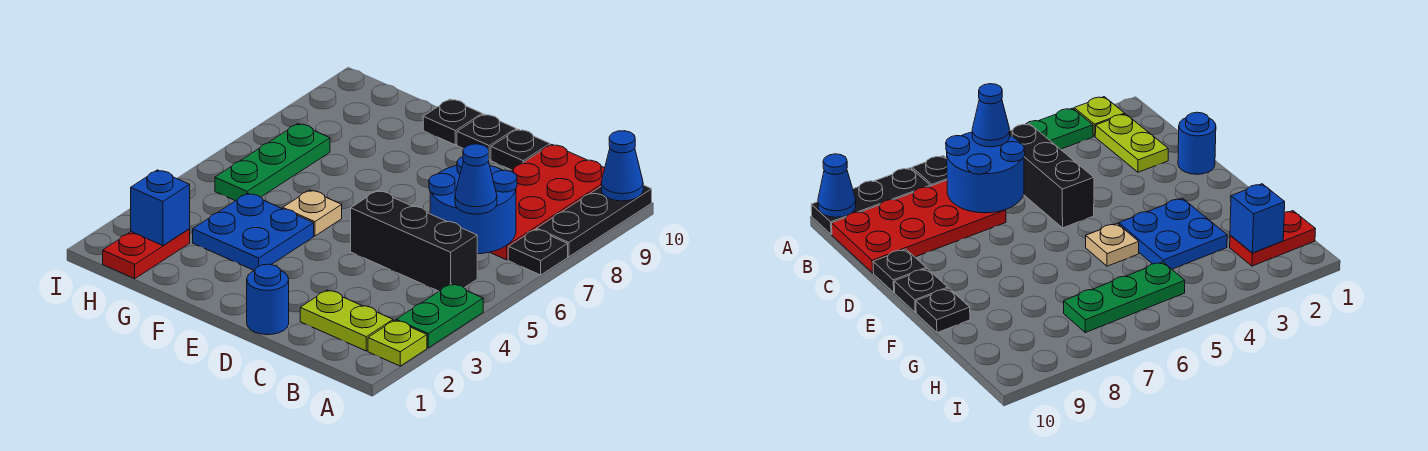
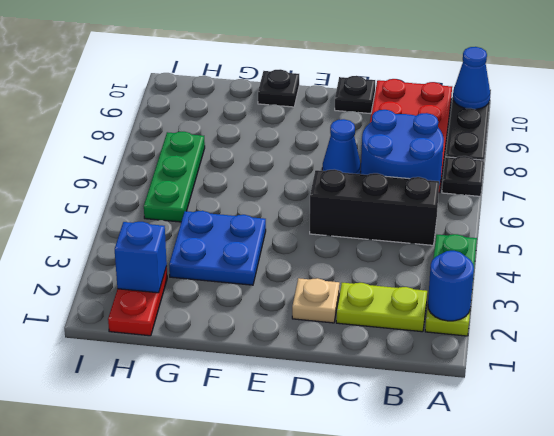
blue 1x1 cone [455,144,497,214] -> blue 1x1 cone moved to [322,119,361,174]
blue 1x1 round brick [247,264,289,335] -> blue 1x1 round brick moved to [428,251,474,321]
black 1x1 plate [457,114,516,160] -> none
tan 1x1 plate [283,190,342,236] -> tan 1x1 plate moved to [292,278,340,323]

